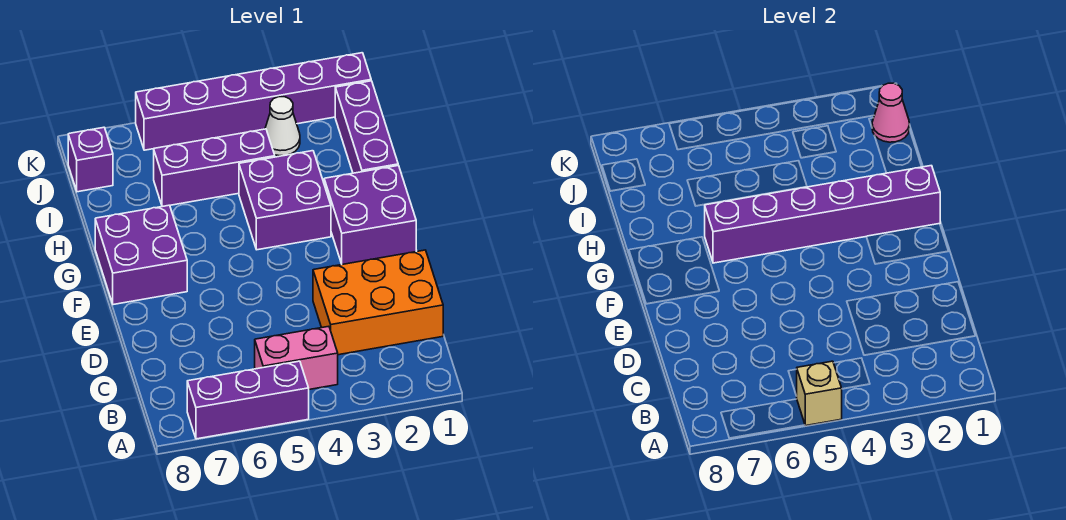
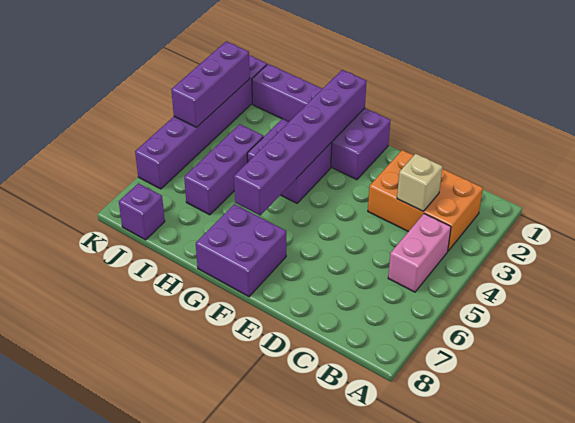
purple 1x3 brick [187,361,309,439] -> purple 1x3 brick moved to [171,41,250,127]
tan 1x1 brick [797,361,842,426] -> tan 1x1 brick moved to [397,154,443,211]
orange 2x3 brick [313,250,443,355] -> orange 2x3 brick turned to [368,150,483,251]
pink 1x1 cone [872,83,909,142] -> none
white 1x1 cone [265,97,300,156] -> none

